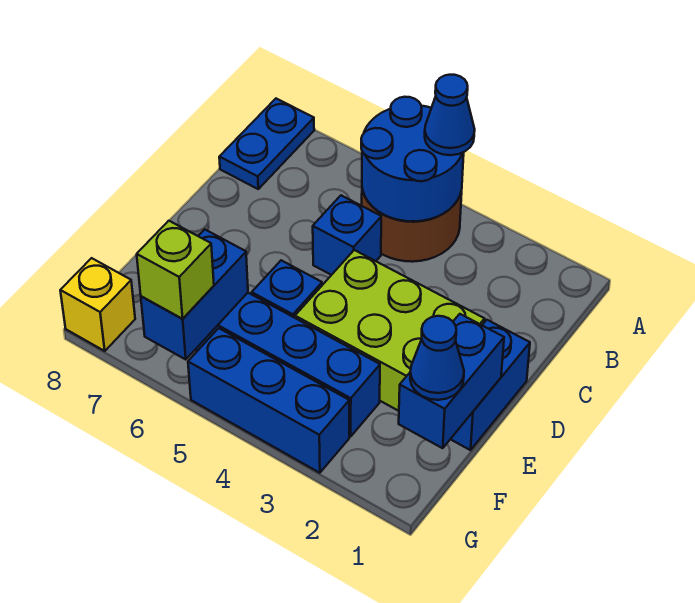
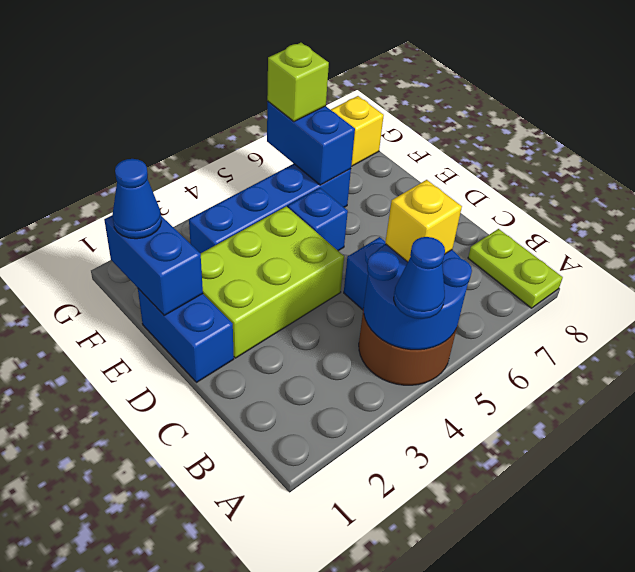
blue 1x2 plate [219,99,314,189] -> lime 1x2 plate [468,229,563,308]
none -> yellow 1x1 brick [385,180,462,262]
blue 1x3 brick [188,328,349,473] -> none

